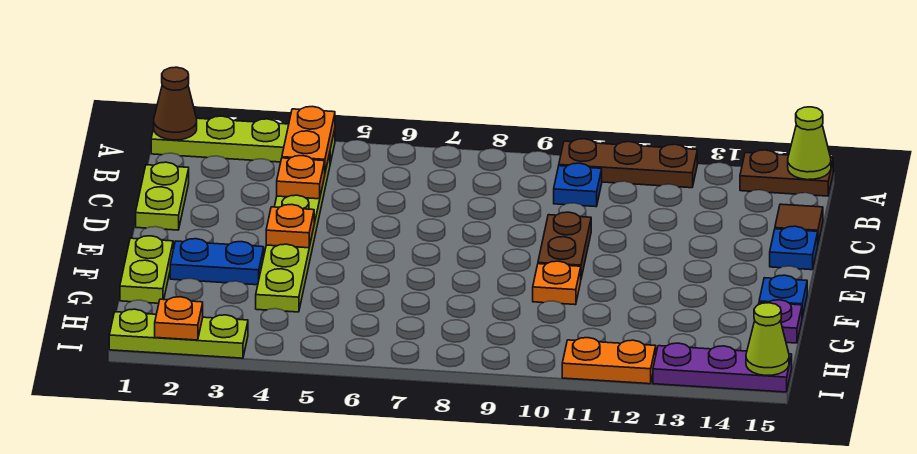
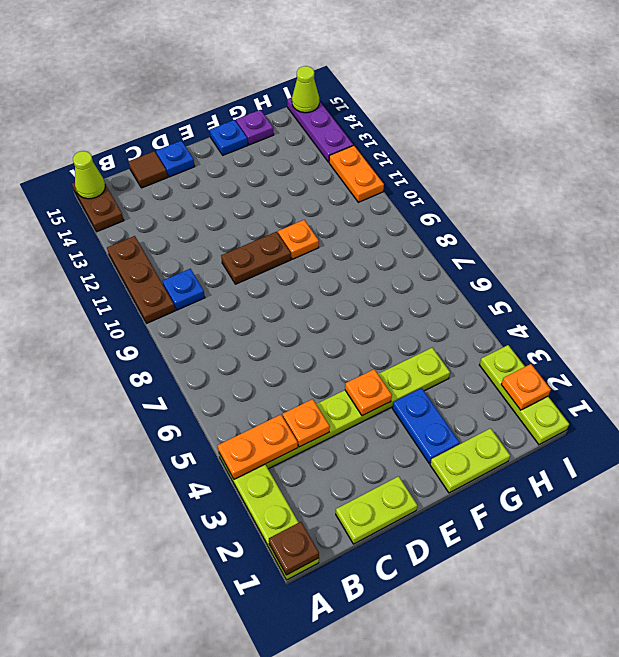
brown 1x1 cone [154,67,197,140] -> brown 1x1 plate [269,522,319,575]

